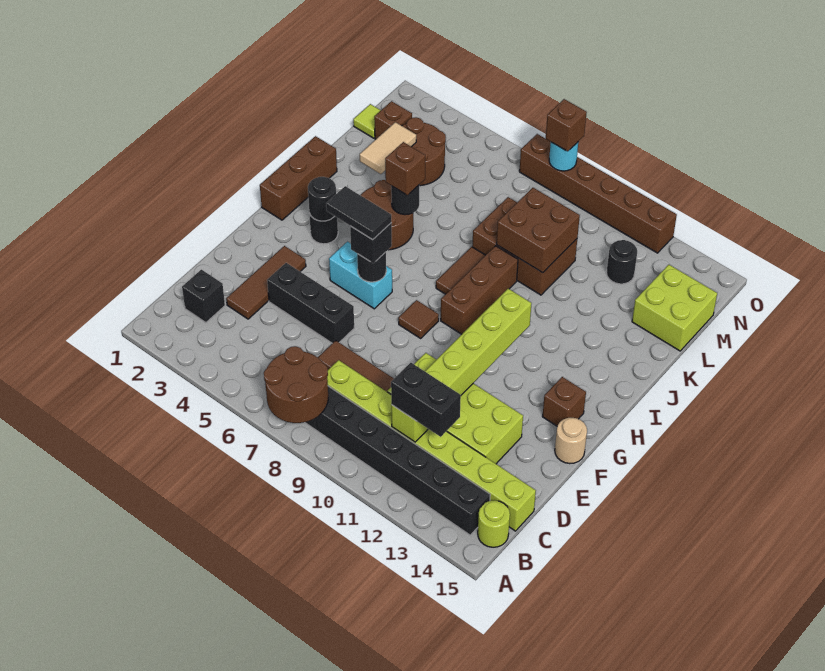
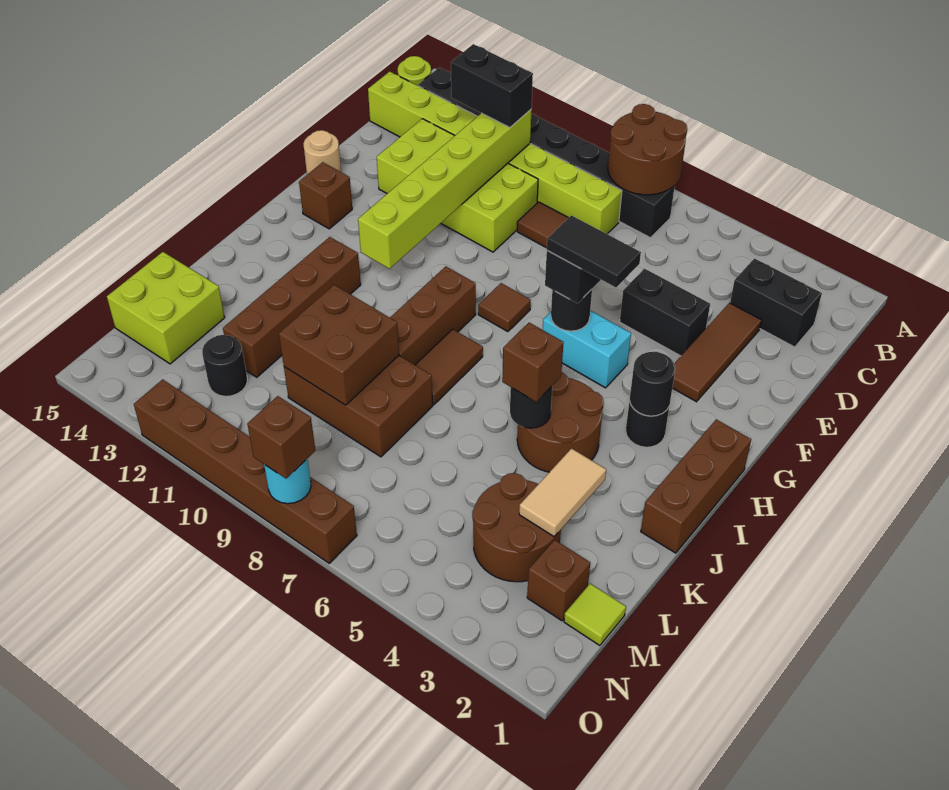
black 1x1 brick [182,270,225,323] -> black 1x2 brick [730,258,822,347]
black 1x3 brick [267,263,354,343] -> black 1x2 brick [620,269,710,356]
none -> brown 1x4 brick [223,237,361,377]

